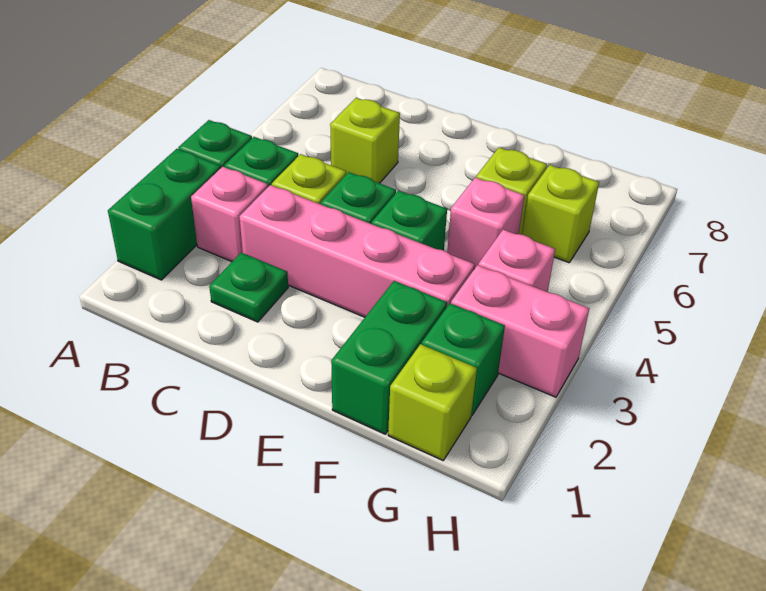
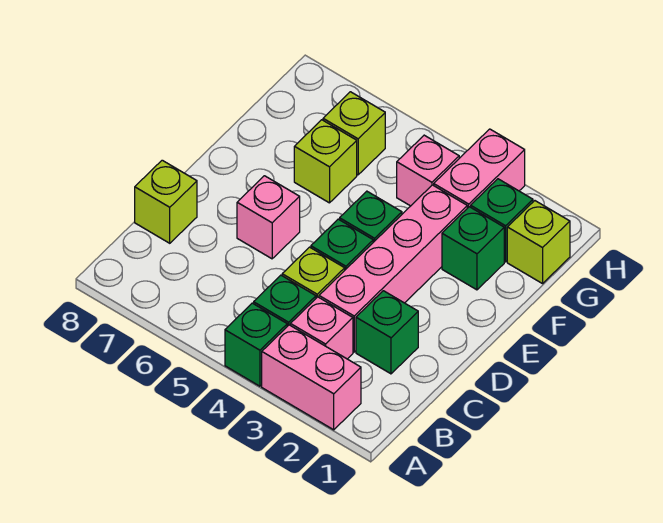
green 1x2 brick [108,149,221,280] -> pink 1x2 brick [262,325,361,430]
green 1x1 plate [209,253,288,322] -> green 1x1 brick [356,291,418,374]
lime 1x1 brick [330,98,400,183] -> lime 1x1 brick moved to [135,160,197,243]
green 1x2 brick [331,281,447,434] -> green 1x1 brick [442,207,504,290]
pink 1x1 brick [447,178,524,269] -> pink 1x1 brick moved to [237,176,300,259]

